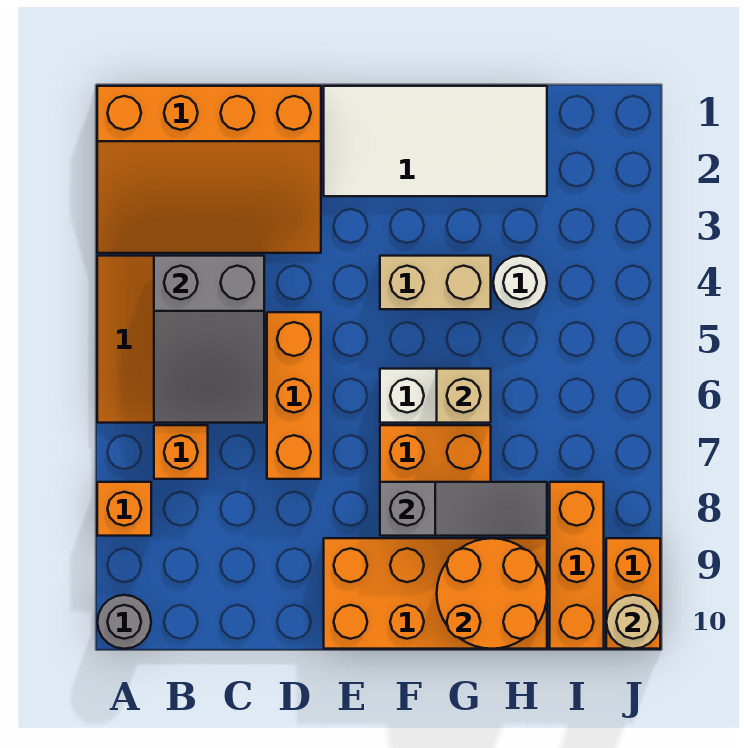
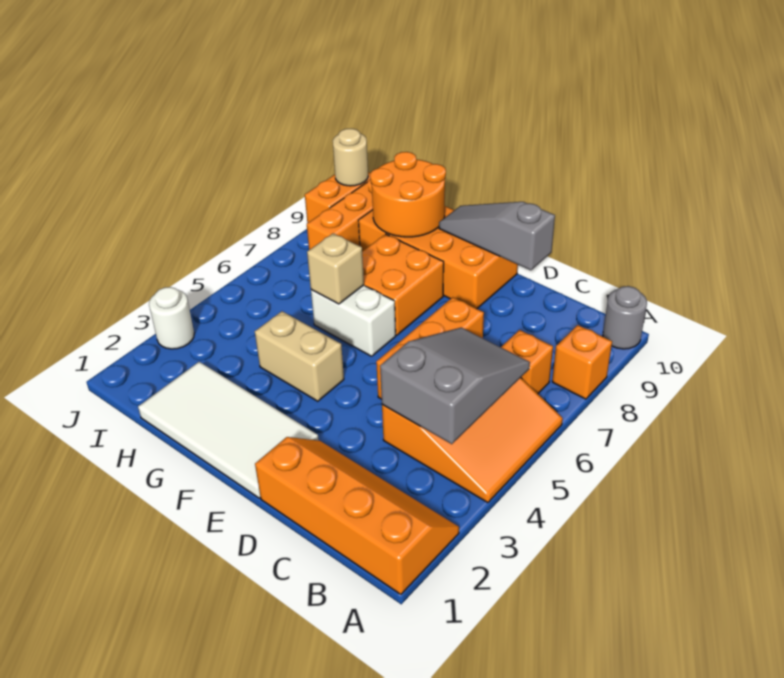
orange 3x4 slope [97,86,321,253] -> orange 2x4 slope [255,437,459,595]
grey 1x3 slope [380,482,547,536] -> grey 1x3 slope moved to [439,202,555,270]
white 1x1 round brick [493,256,547,309] -> white 1x1 round brick moved to [149,287,194,349]

